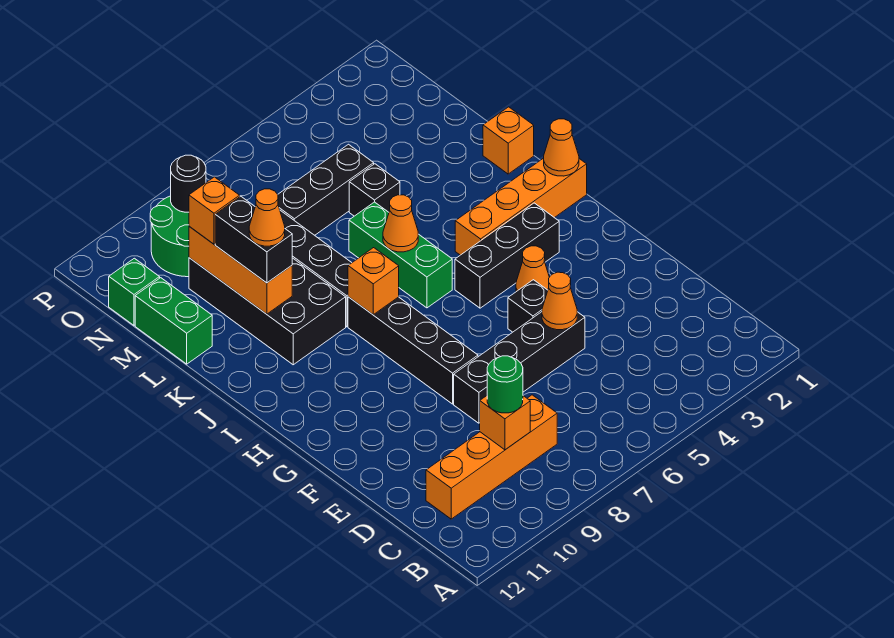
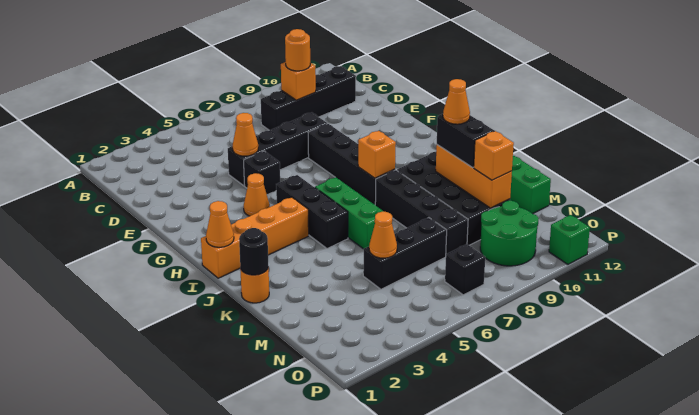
orange 1x4 brick [426,395,557,519] -> black 1x4 brick [261,66,356,130]
green 1x1 round brick [487,356,523,413] -> orange 1x1 round brick [285,29,310,71]
black 1x3 brick [455,203,559,308] -> black 1x3 brick turned to [276,175,348,249]
orange 1x1 cone [383,195,418,252] -> orange 1x1 cone moved to [369,212,397,258]
orange 1x1 brick [483,107,534,174] -> orange 1x1 round brick [240,267,269,303]
black 1x1 brick [349,164,400,216] -> black 1x1 brick moved to [445,244,485,295]
green 1x1 brick [109,258,160,325] -> green 1x1 brick moved to [549,215,590,264]
black 1x1 round brick [171,155,206,212] -> black 1x1 round brick moved to [239,228,268,275]

